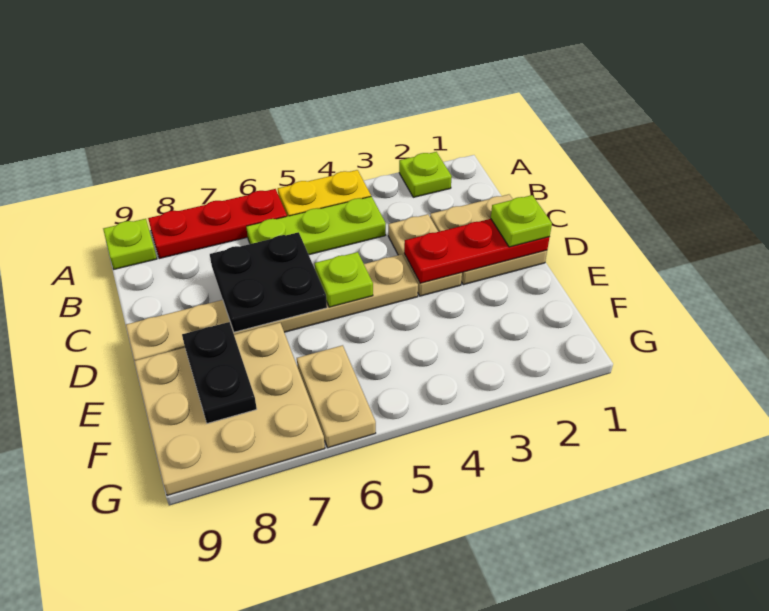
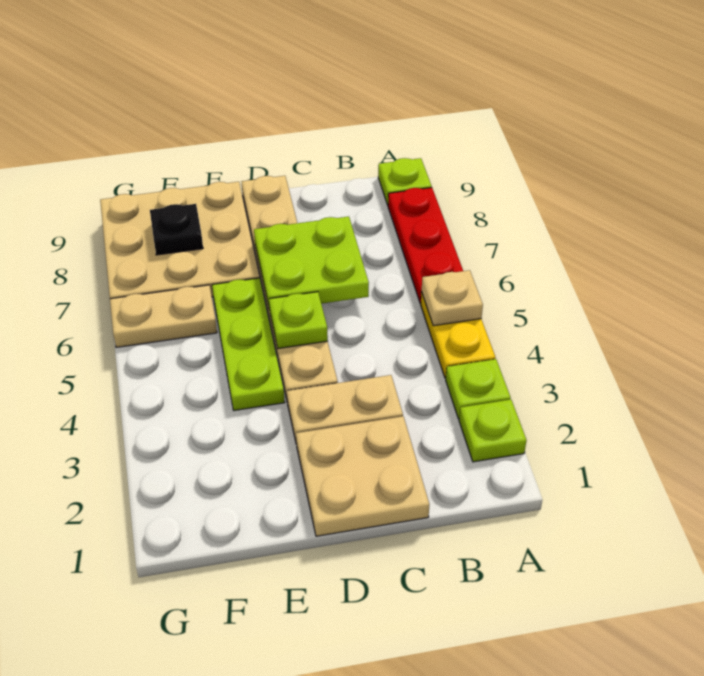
none -> tan 1x1 plate [422,270,483,326]
lime 1x3 plate [246,196,386,255] -> lime 1x3 plate moved to [212,278,285,410]
black 2x2 plate [210,232,327,332] -> lime 2x2 plate [254,217,369,309]
red 1x3 plate [404,219,550,283] -> none
lime 1x1 plate [491,195,552,247] -> lime 1x1 plate moved to [446,359,511,419]
black 1x2 plate [182,322,257,423] -> black 1x1 plate [150,204,203,255]

